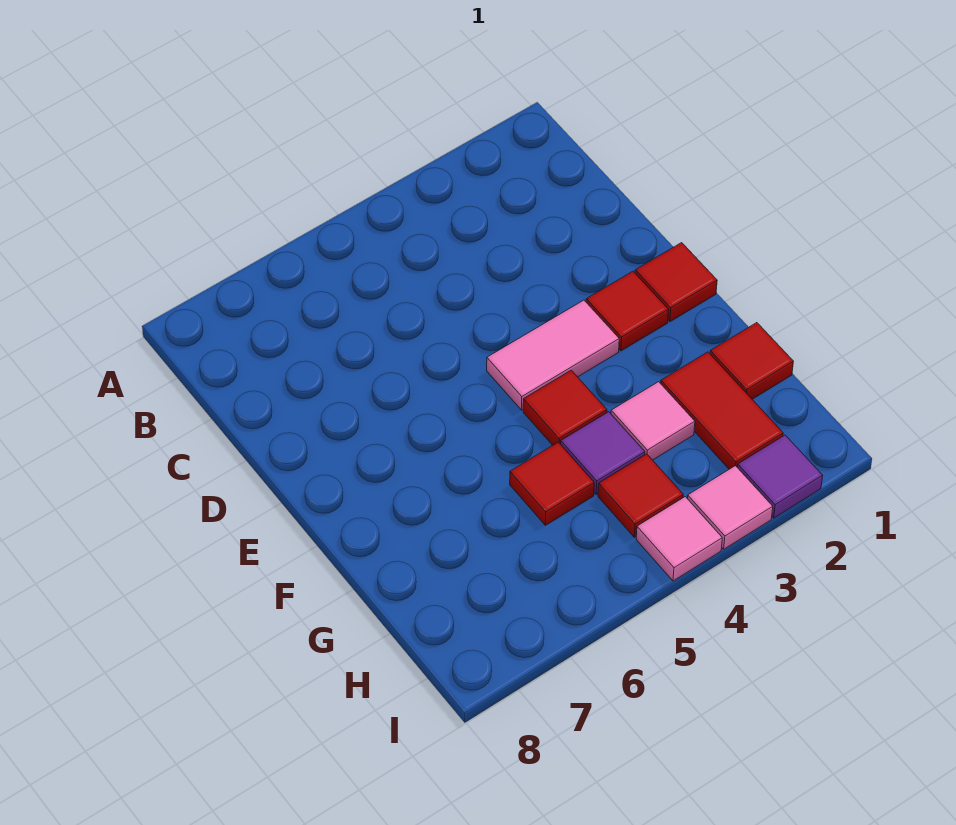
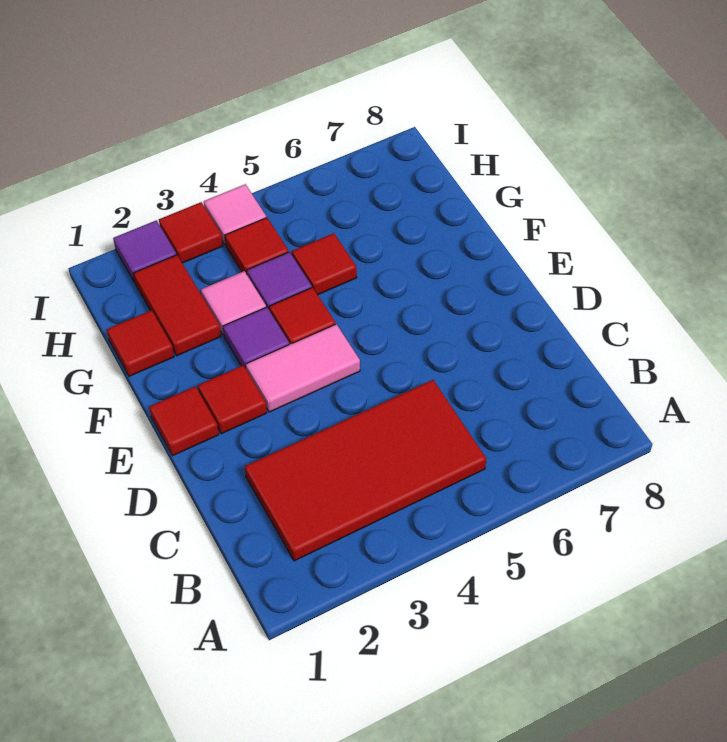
none -> red 2x4 tile [245,380,486,561]
none -> purple 1x1 tile [223,307,289,369]
pink 1x1 tile [687,465,773,549] -> red 1x1 tile [159,202,223,263]

